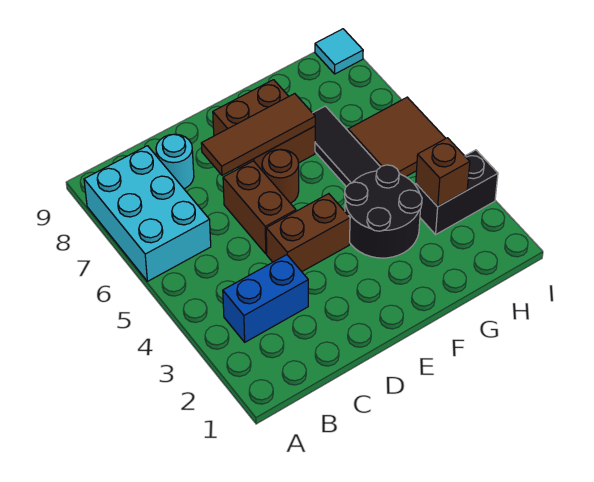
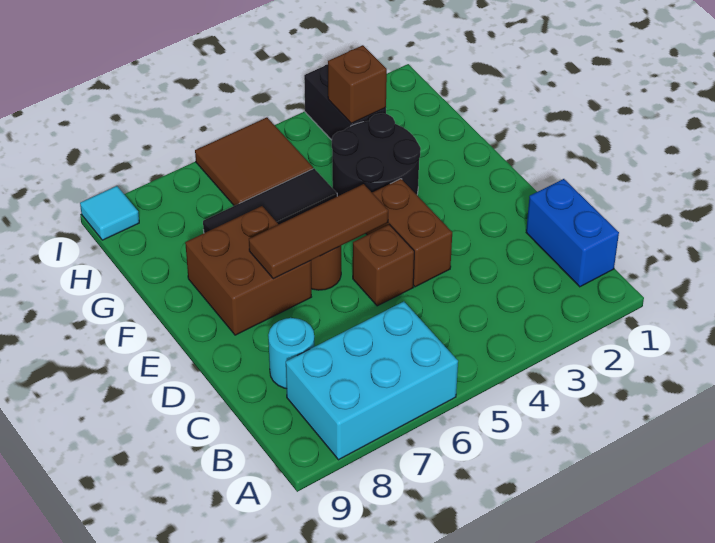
blue 1x2 brick [223,255,308,342] -> blue 1x2 brick moved to [526,179,619,287]
brown 1x2 brick [223,161,296,254] -> brown 1x1 brick [353,224,414,306]
brown 1x3 tile [201,94,315,175] -> brown 1x3 tile turned to [249,184,388,279]

